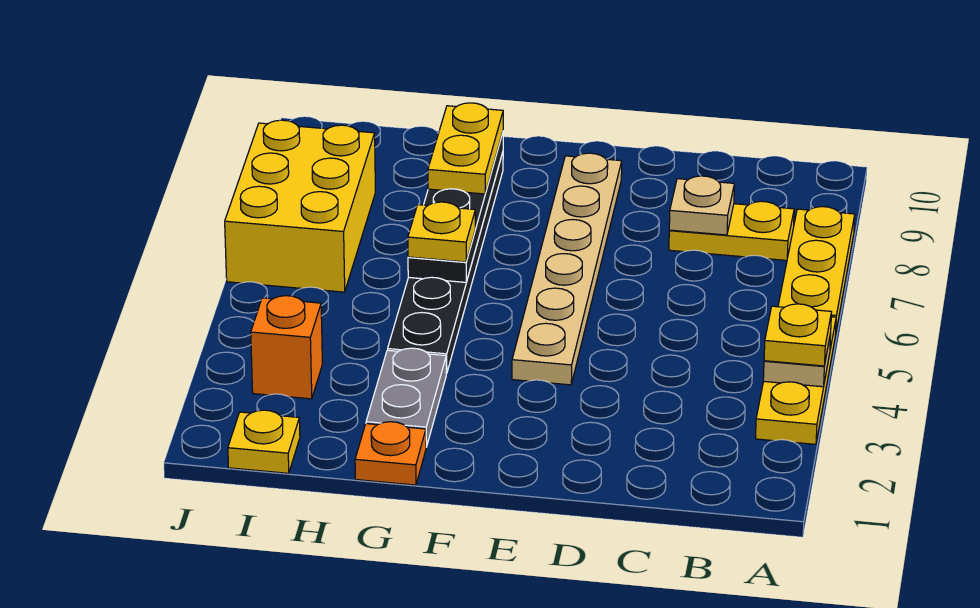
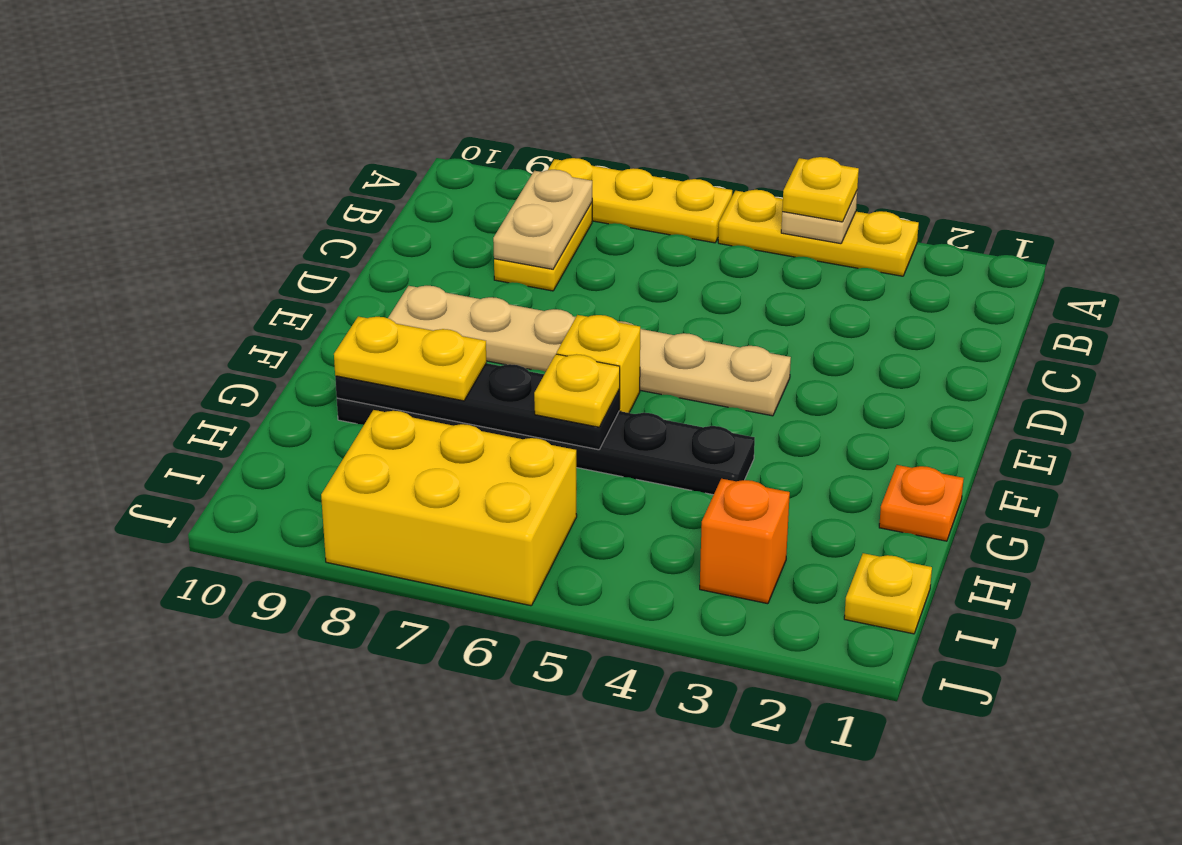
tan 1x1 plate [669,176,734,235] -> tan 1x2 plate [493,170,592,269]
none -> yellow 1x1 brick [557,315,640,413]
grey 1x2 plate [366,348,446,447] -> none

